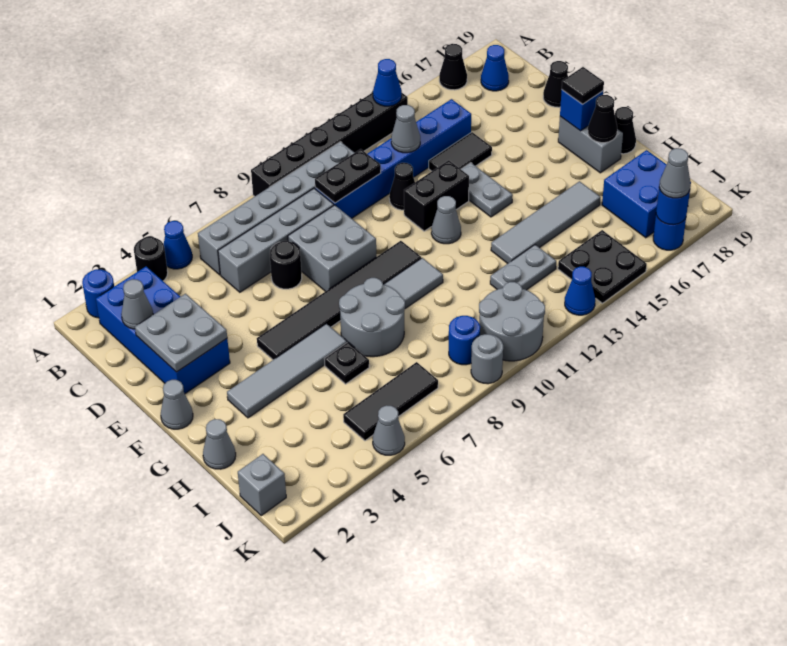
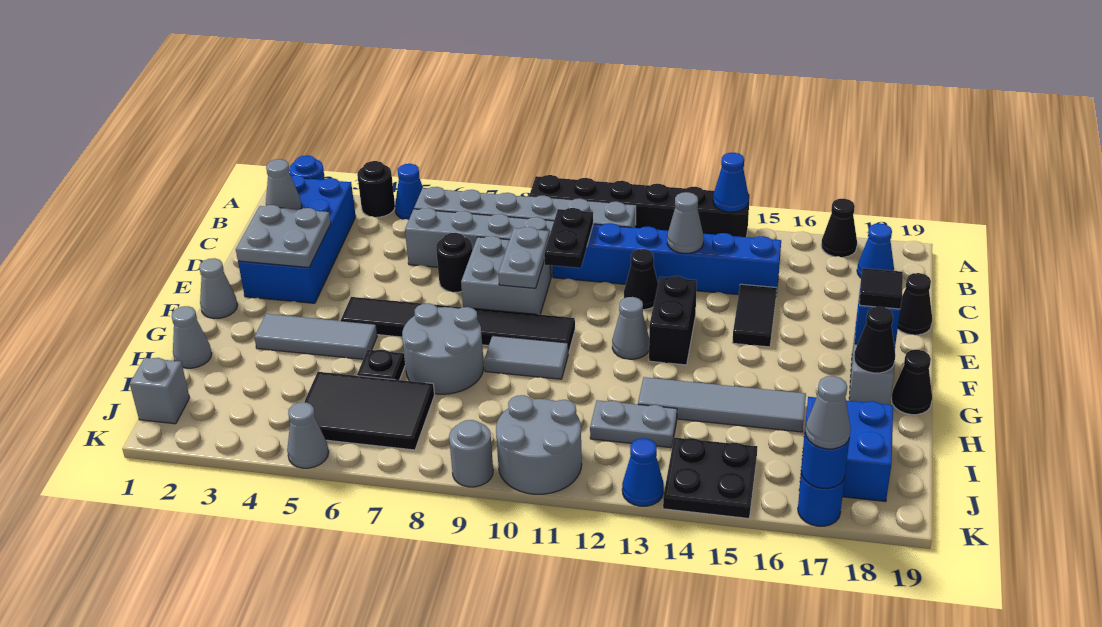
black 1x2 plate [315,149,381,203] -> black 1x2 plate turned to [544,208,593,268]
black 1x2 tile [429,132,492,171] -> black 1x2 tile turned to [732,284,777,347]
black 1x2 brick [404,160,469,231] -> black 1x2 brick turned to [649,276,697,365]
grey 1x2 plate [461,163,513,217] -> grey 1x2 plate moved to [498,227,549,288]
grey 1x4 tile [227,324,347,418] -> grey 1x3 tile [254,314,377,359]
black 1x3 tile [343,362,438,441] -> black 2x3 tile [304,372,434,450]
blue 1x1 round brick [449,316,480,365] -> none

